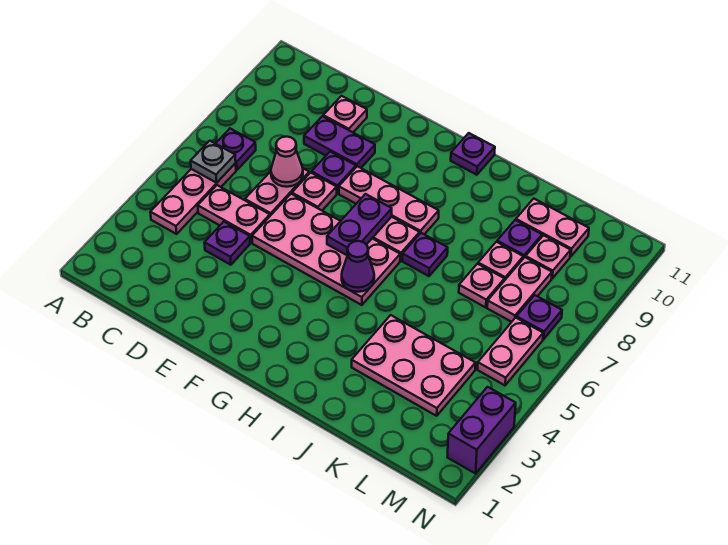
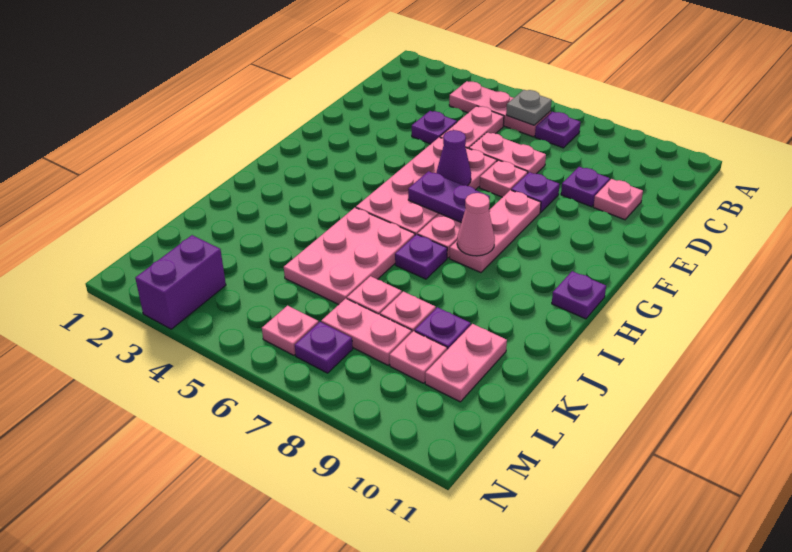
pink 1x1 cone [271,137,303,187] -> pink 1x1 cone moved to [457,193,495,256]
purple 1x2 plate [304,116,375,168] -> purple 1x1 plate [561,167,610,207]
purple 1x1 cone [342,241,374,292] -> purple 1x1 cone moved to [436,130,471,186]
pink 2x3 plate [352,315,475,416] -> pink 2x3 plate moved to [284,208,415,305]
pink 1x2 plate [478,318,543,385] -> pink 1x1 plate [262,306,319,355]
purple 1x2 brick [448,387,516,474] -> purple 1x2 brick turned to [135,235,226,329]

